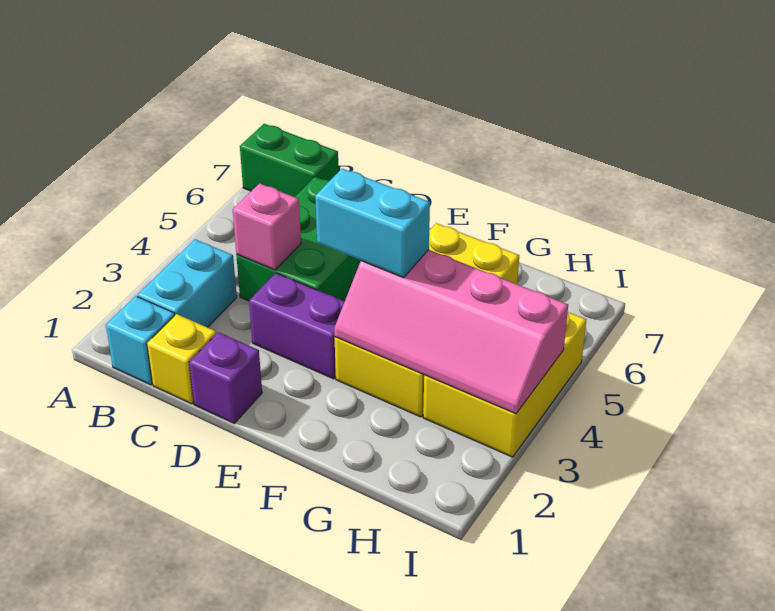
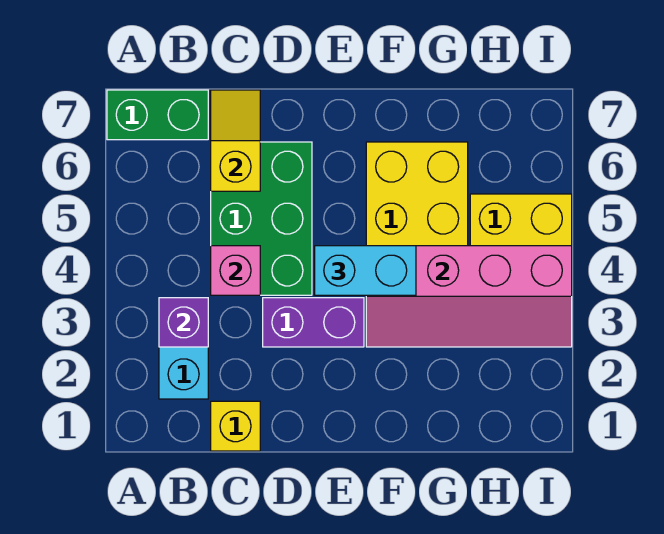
cyan 1x1 brick [106,296,175,385] -> none
none -> yellow 1x2 slope [211,90,260,191]
purple 1x1 brick [189,332,262,423] -> purple 1x1 brick moved to [159,298,208,347]

